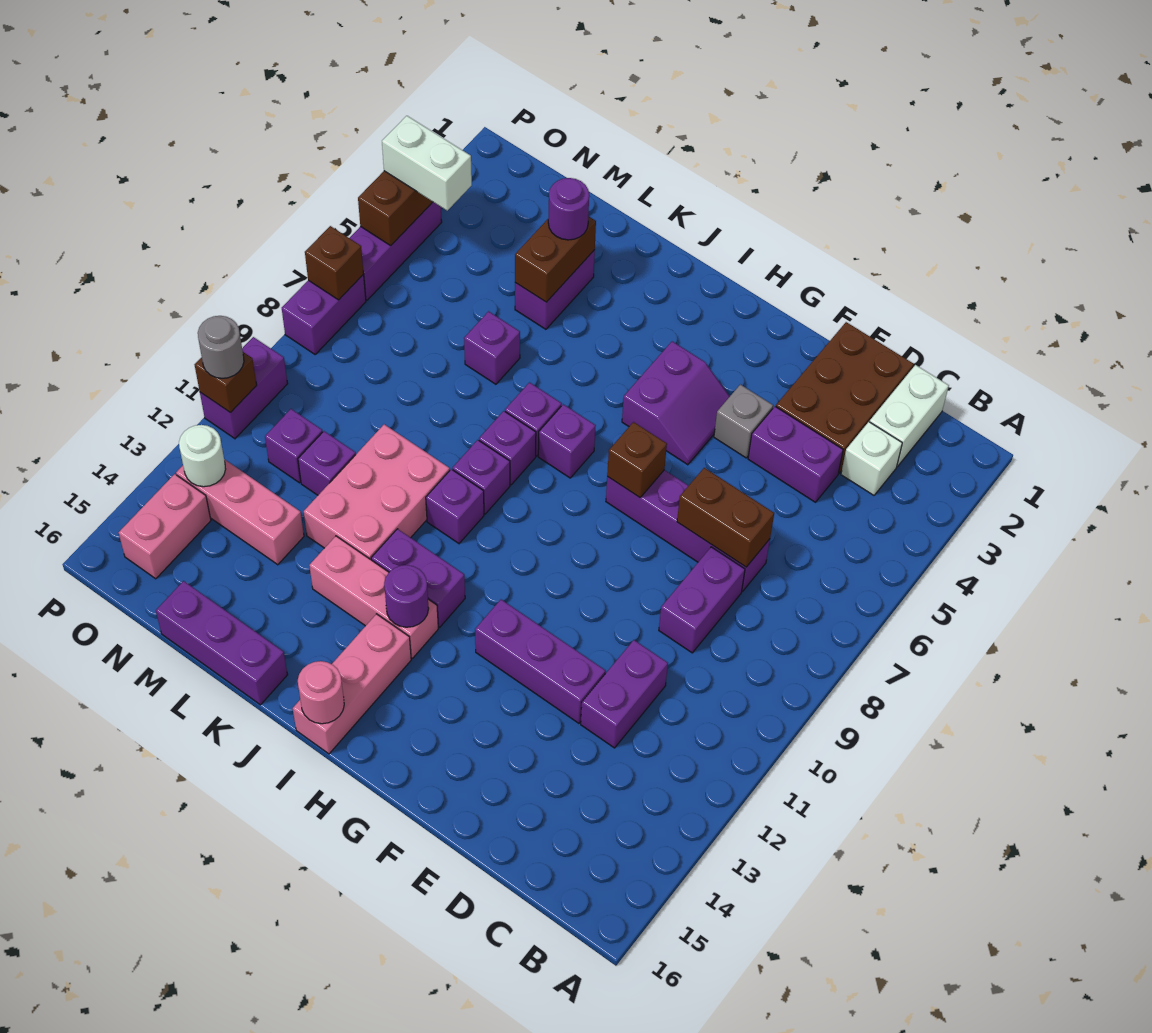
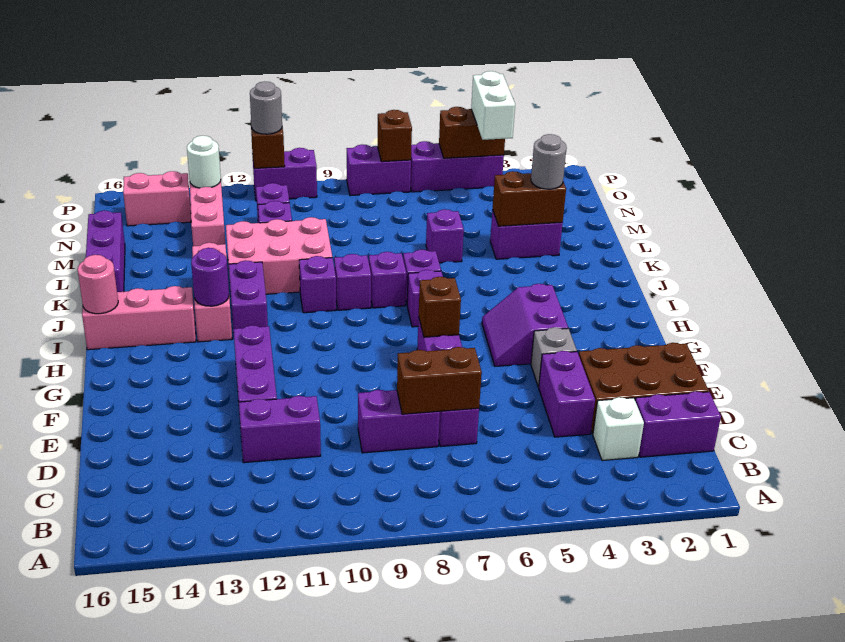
white 1x2 brick [870,365,949,467] -> purple 1x2 brick [635,391,721,457]
brown 1x2 brick [677,468,774,567] -> brown 1x2 brick turned to [397,347,482,414]
purple 2x2 slope [622,341,730,465] -> purple 2x2 slope turned to [482,284,568,366]
purple 1x1 round brick [548,178,589,240] -> grey 1x1 round brick [531,134,567,189]

